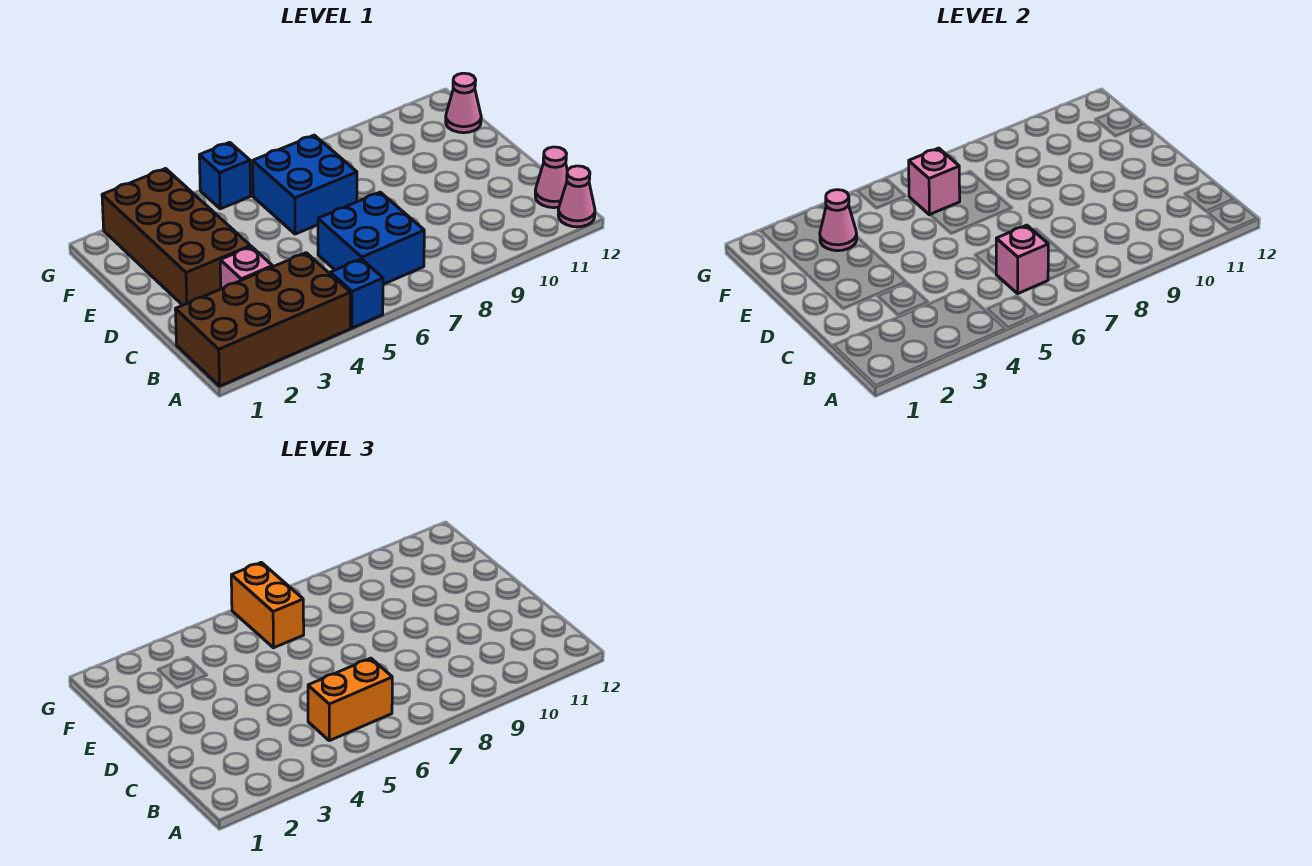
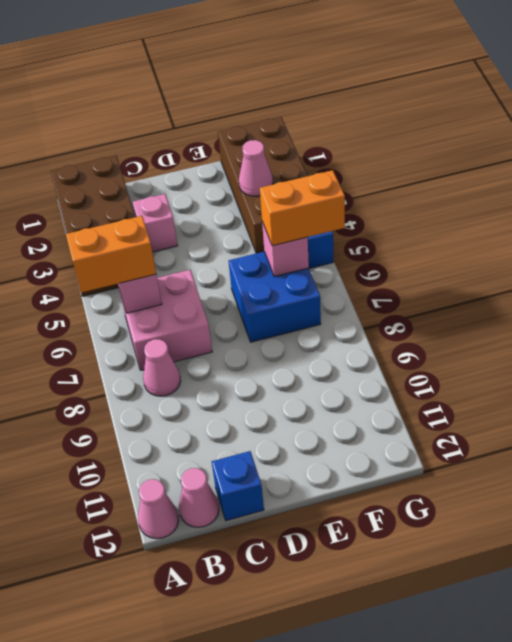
blue 1x1 brick [330,259,383,328] -> blue 1x1 brick moved to [212,451,264,521]
orange 1x2 brick [308,658,392,741] -> orange 1x2 brick turned to [66,216,156,293]
blue 2x2 brick [318,192,424,284] -> pink 2x2 brick [120,270,212,370]
brown 2x4 brick [102,169,250,305] -> brown 2x4 brick turned to [218,117,307,253]
pink 1x1 cone [446,73,481,133] -> pink 1x1 cone moved to [143,339,181,396]

